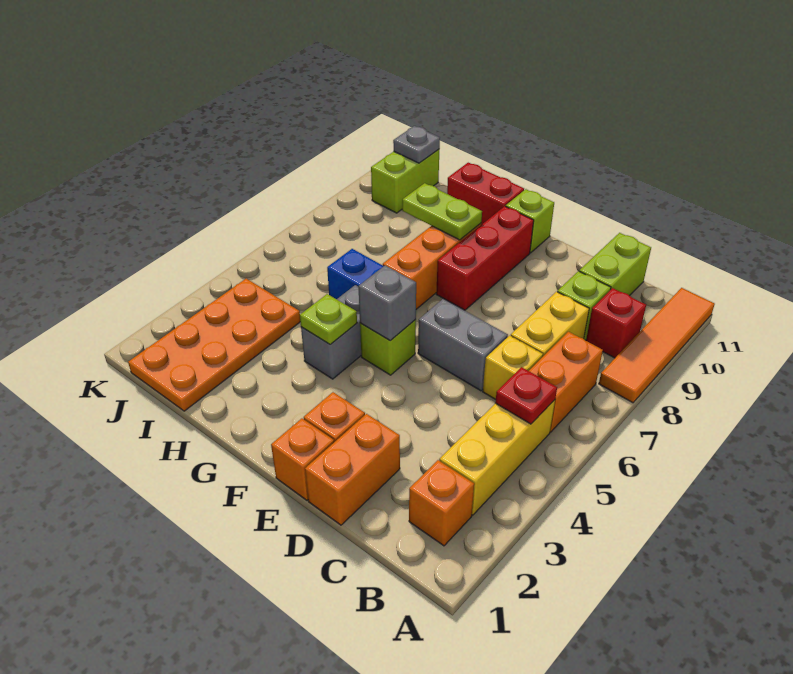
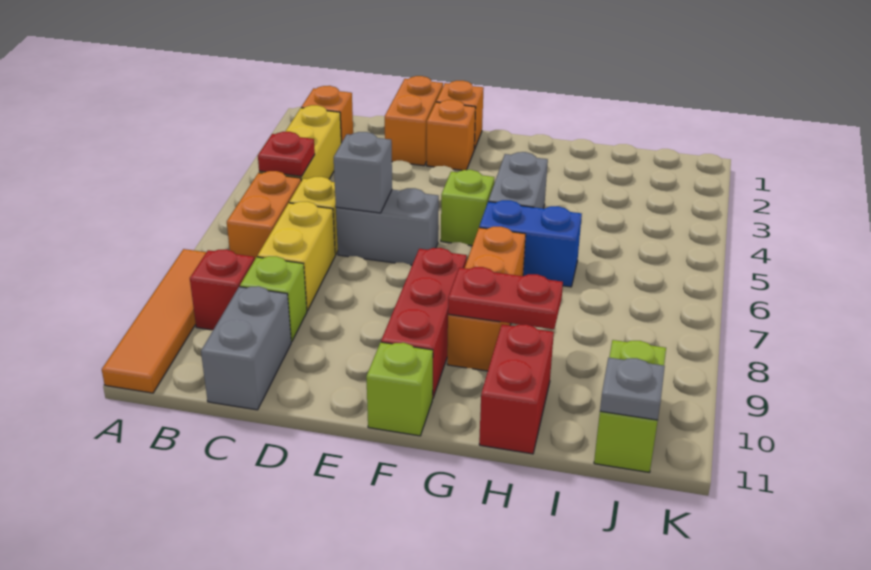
lime 1x2 brick [579,233,651,296] -> grey 1x2 brick [201,286,291,410]
grey 1x1 brick [358,265,416,341] -> grey 1x1 brick moved to [334,132,392,213]
lime 1x1 plate [300,294,357,344] -> none
lime 1x2 plate [402,183,482,240] -> red 1x2 plate [448,267,563,329]
red 1x2 brick [447,163,524,225] -> red 1x2 brick turned to [479,324,554,454]
orange 2x4 plate [128,279,300,411] -> none

